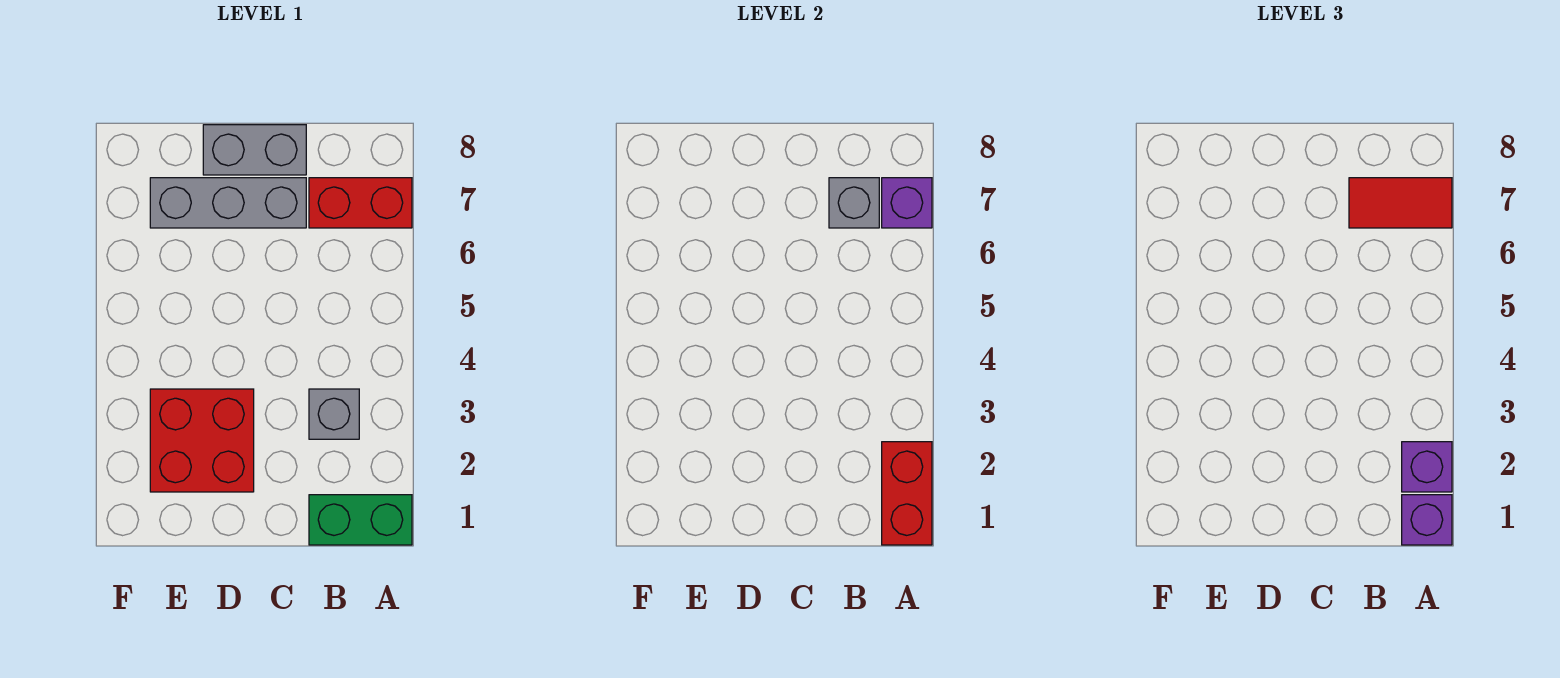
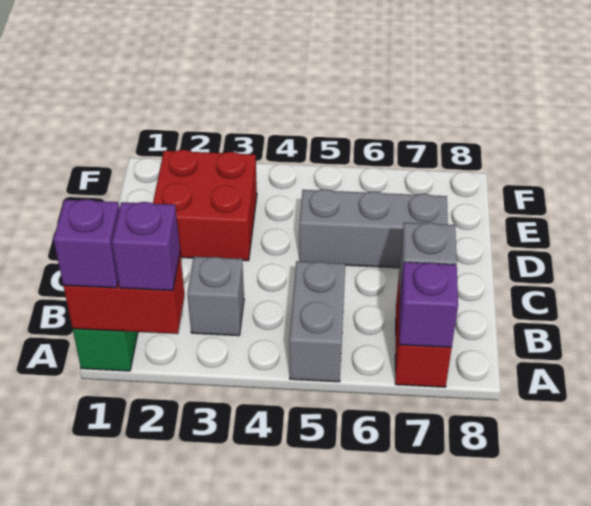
red 1x2 tile [1349,178,1452,228] -> none
grey 1x3 brick [150,178,306,228] -> grey 1x3 brick turned to [299,189,448,268]
grey 1x2 brick [203,125,306,175] -> grey 1x2 brick moved to [289,261,345,382]

